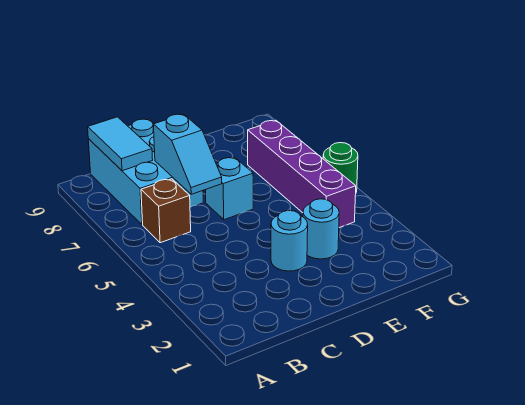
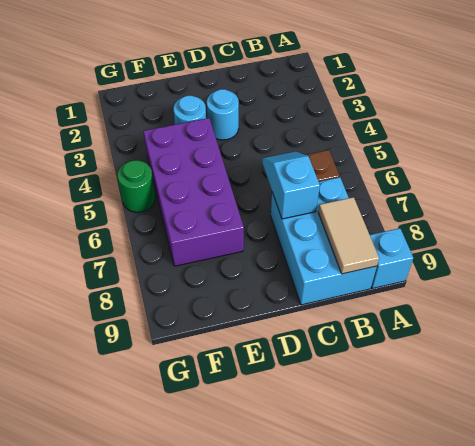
cyan 1x2 tile [88,117,153,171] -> tan 1x2 tile [318,197,379,274]
cyan 1x1 brick [206,157,253,220] -> cyan 1x1 brick moved to [370,228,413,288]
purple 1x4 brick [248,120,356,228] -> purple 2x4 brick [143,118,244,266]

